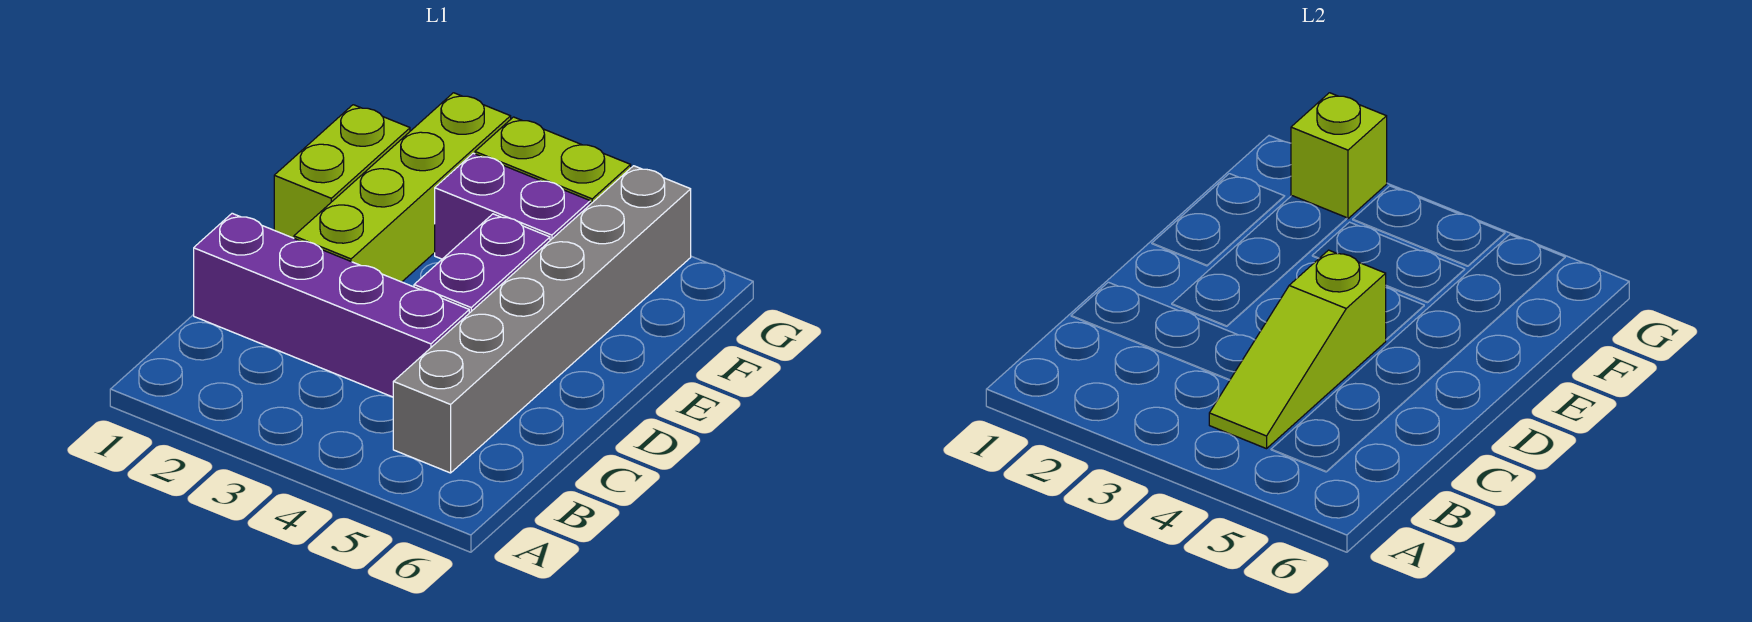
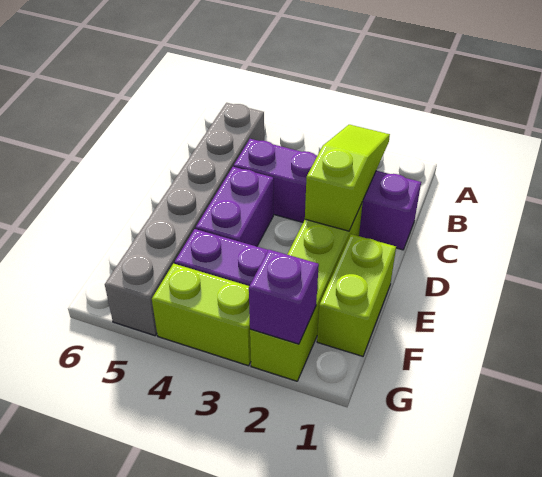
lime 1x3 slope [1209,250,1386,449] -> lime 1x3 slope moved to [305,125,390,231]
lime 1x1 brick [1291,93,1387,219] -> purple 1x1 brick [249,250,319,344]

